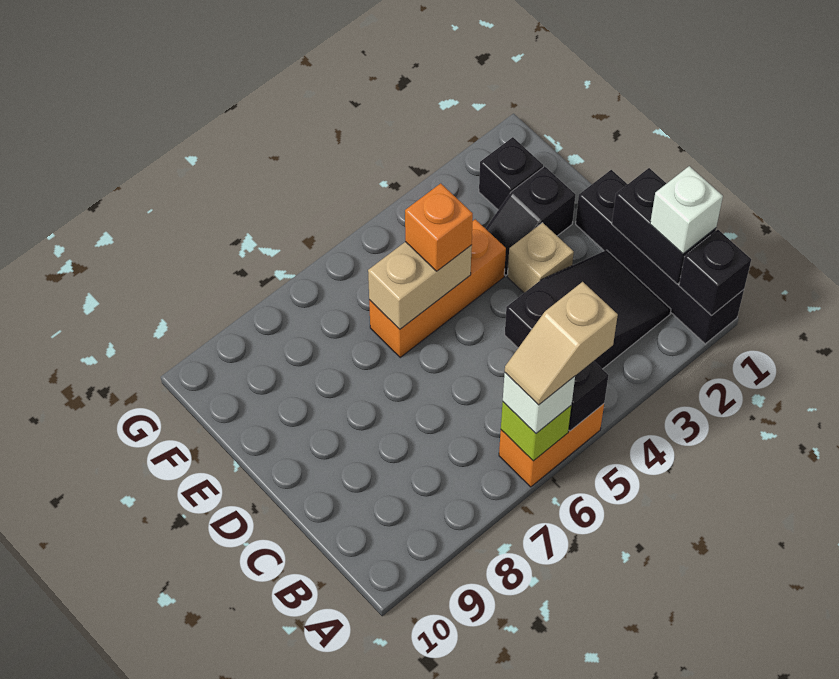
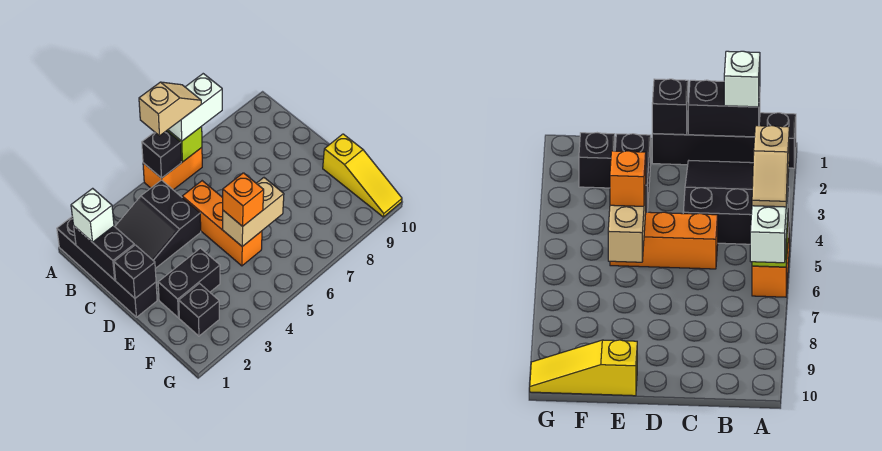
black 1x1 brick [679,230,751,316] -> black 1x1 brick moved to [114,245,156,298]
white 1x1 brick [503,373,575,433] -> white 1x2 brick [168,74,222,141]
tan 1x1 brick [507,223,574,293] -> none
black 1x2 slope [485,166,575,276] -> black 1x2 brick [158,248,220,318]
orange 1x3 brick [369,219,506,357] -> orange 1x3 brick turned to [182,181,262,266]
none -> yellow 1x3 slope [323,134,402,217]

